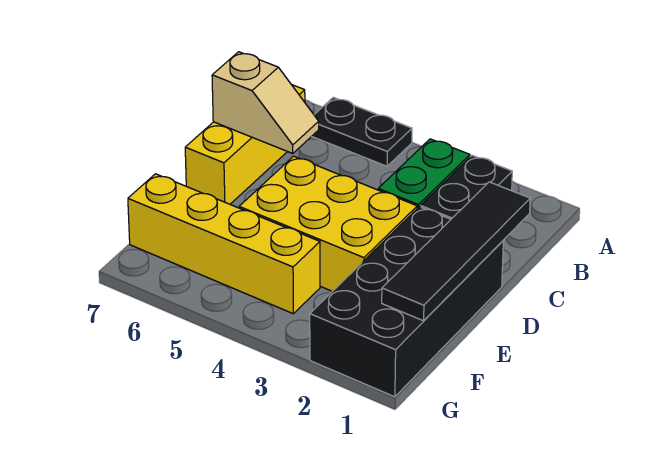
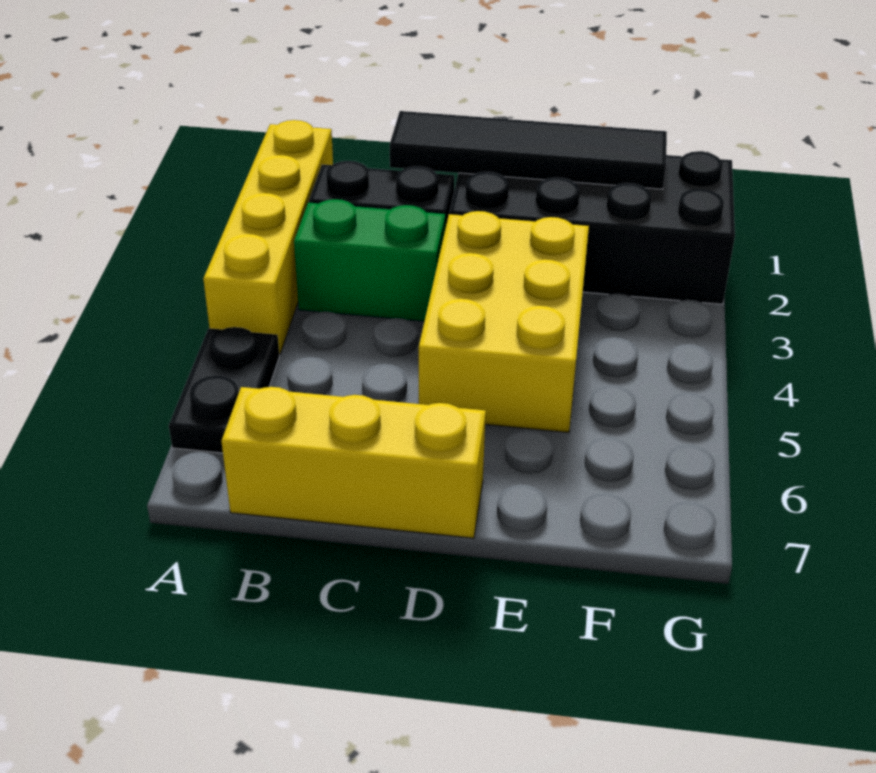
tan 1x2 slope [212,52,319,153] -> none
yellow 1x4 brick [128,174,320,314] -> yellow 1x4 brick moved to [203,120,333,355]

